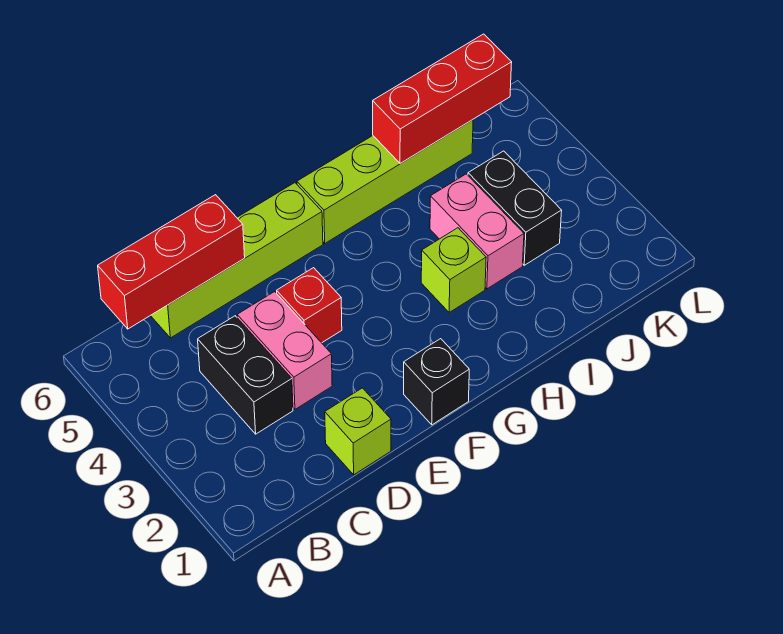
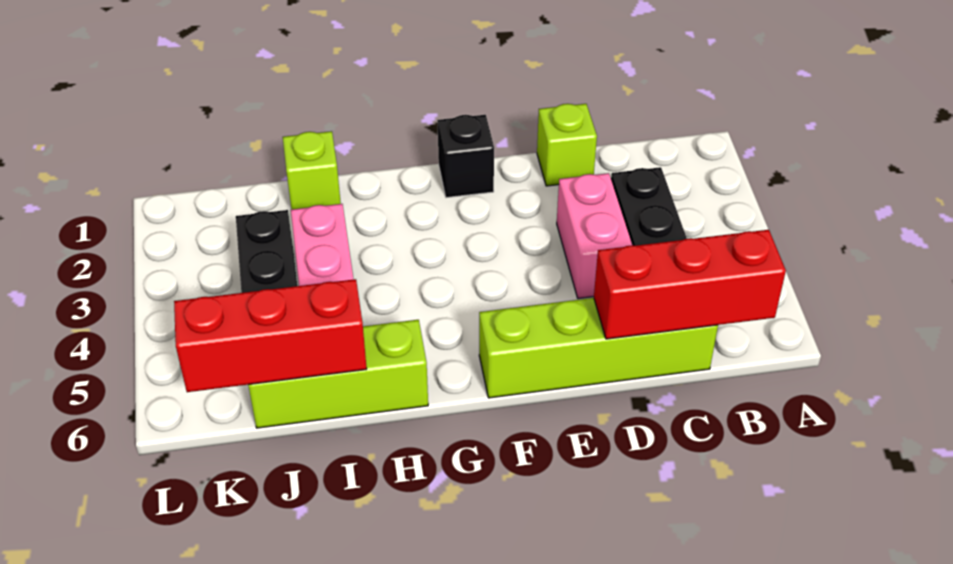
red 1x1 brick [277,268,342,343] -> none
lime 1x4 brick [297,120,473,243] -> lime 1x3 brick [248,320,428,428]
lime 1x1 brick [421,228,486,312] -> lime 1x1 brick moved to [283,131,341,209]

